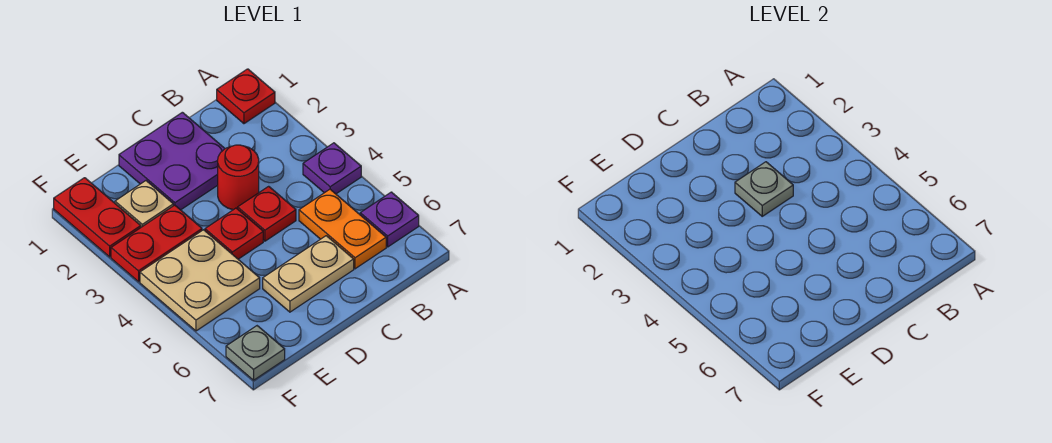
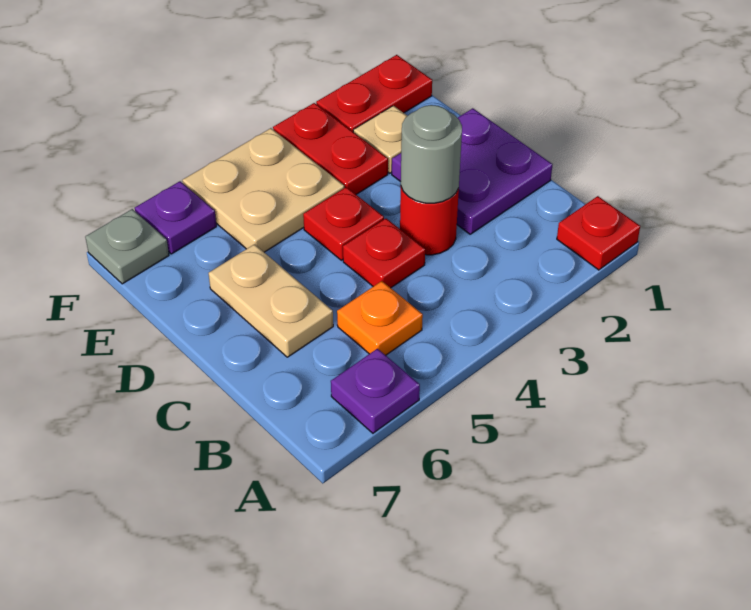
purple 1x1 plate [303,143,361,194] -> purple 1x1 plate moved to [135,181,216,254]
orange 1x2 plate [299,189,386,269] -> orange 1x1 plate [337,281,423,355]
grey 1x1 plate [735,162,793,216] -> grey 1x1 round brick [401,105,462,203]

